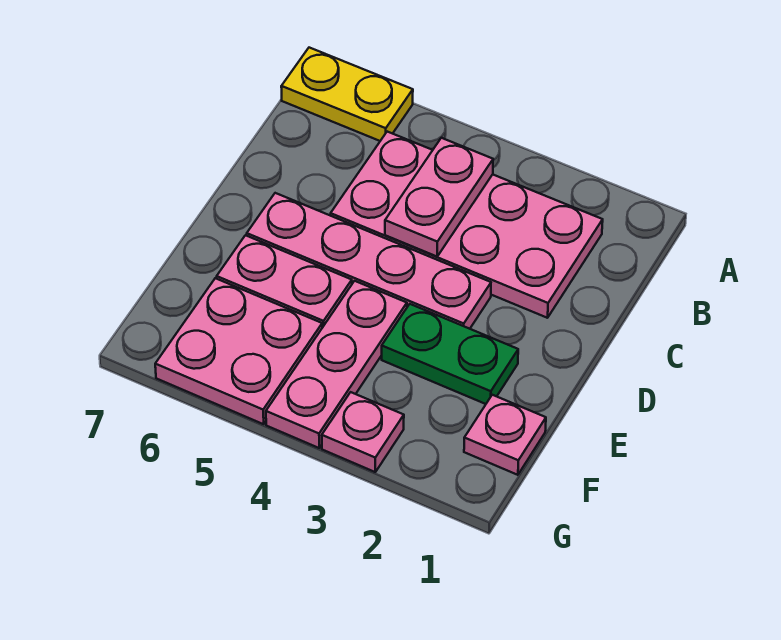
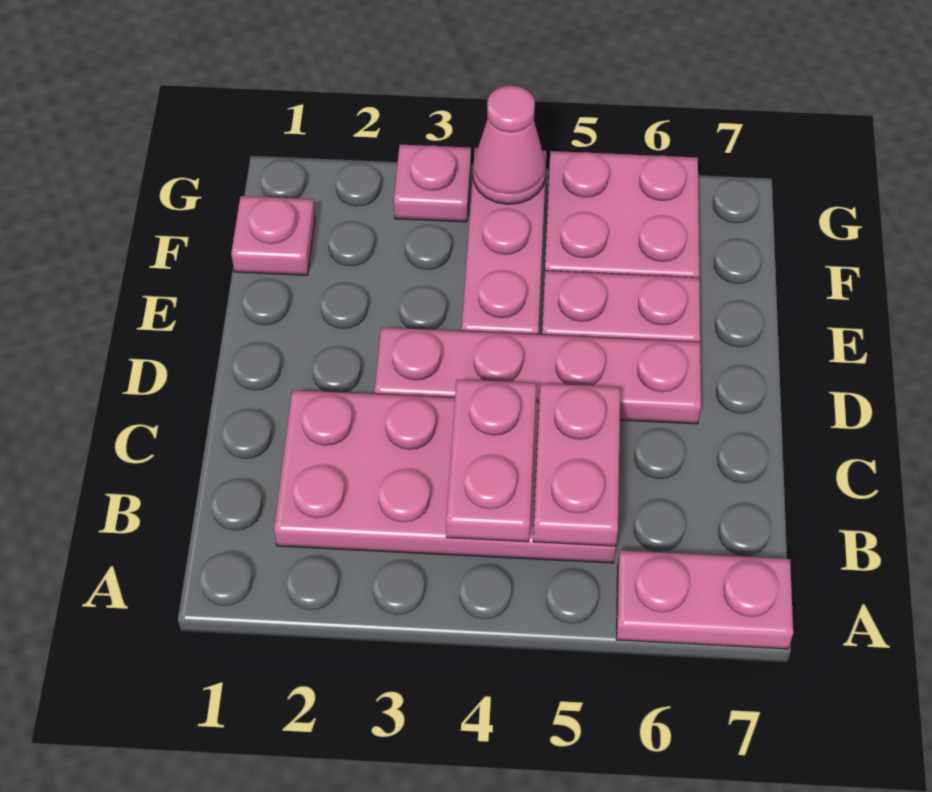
yellow 1x2 plate [281,48,413,141] -> pink 1x2 plate [616,550,793,649]
none -> pink 1x2 plate [533,383,620,546]
green 1x2 plate [382,304,518,404] -> none
none -> pink 1x1 cone [473,86,546,204]

